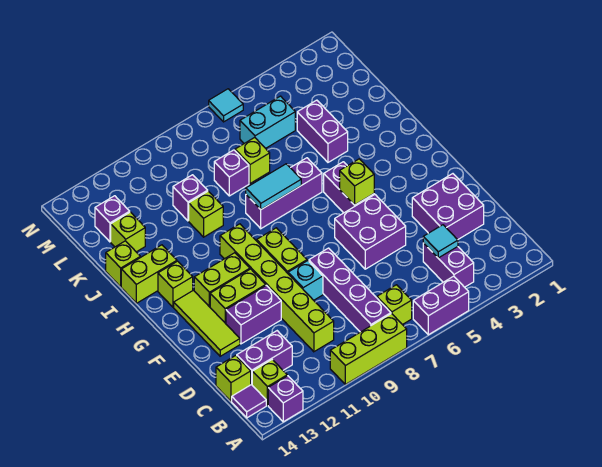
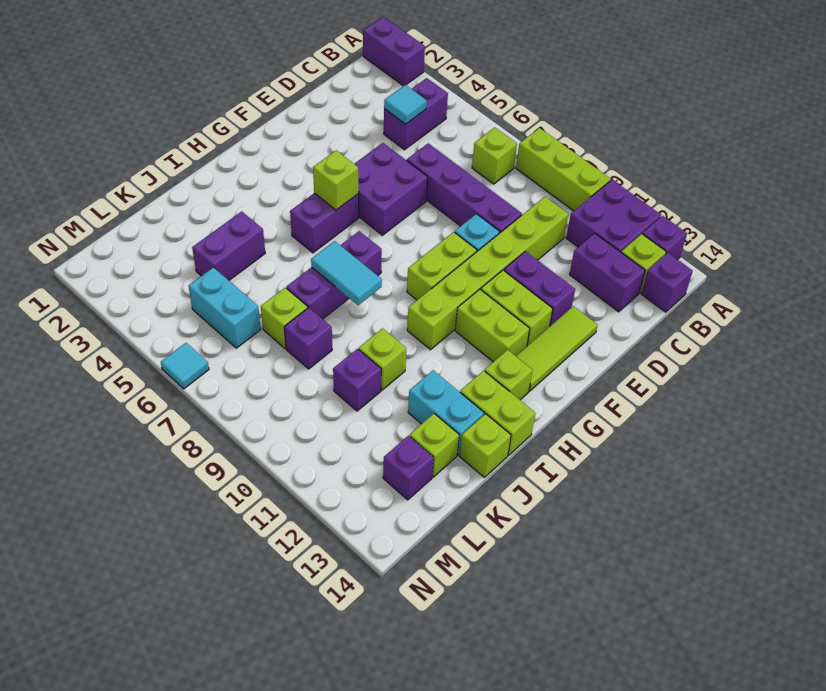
purple 1x2 brick [413,276,469,335] -> purple 1x2 brick moved to [363,17,425,86]
purple 1x4 brick [309,248,391,332] -> purple 1x4 brick turned to [407,143,522,232]
purple 1x1 tile [232,384,266,418] -> purple 1x1 brick [641,253,693,312]
lime 1x1 brick [216,355,251,401] -> none
purple 2x2 brick [412,174,484,240] -> purple 2x2 brick moved to [566,180,661,252]
purple 1x3 brick [246,158,322,229] -> purple 1x3 brick turned to [286,231,382,319]
none -> cyan 1x2 brick [408,370,484,455]

